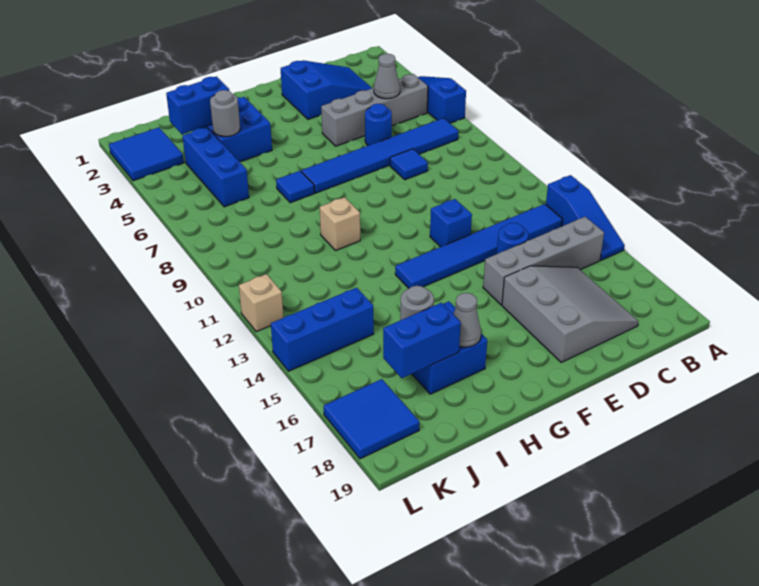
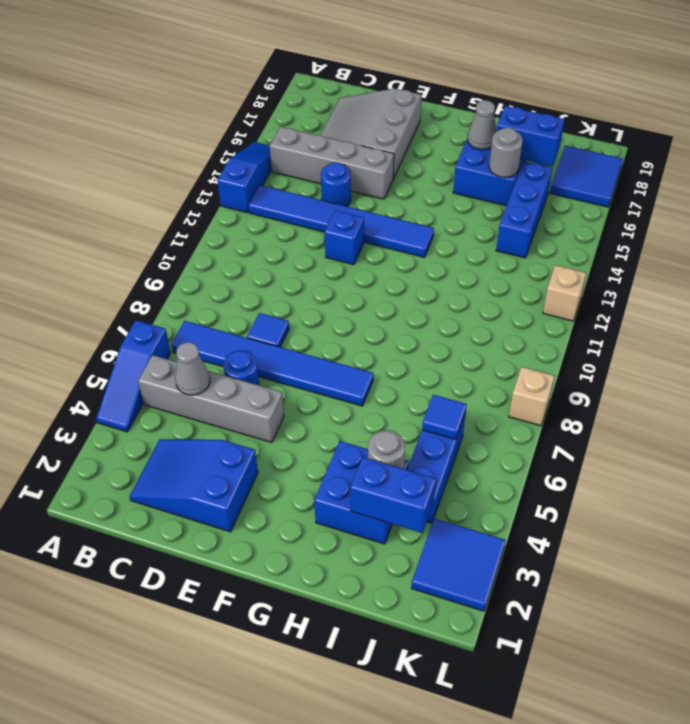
blue 1x1 tile [276,171,314,203] -> blue 1x1 tile moved to [422,395,467,440]
tan 1x1 brick [320,197,360,251] -> tan 1x1 brick moved to [509,367,554,426]
blue 1x3 brick [271,288,374,371] -> blue 1x3 brick turned to [496,161,552,258]

